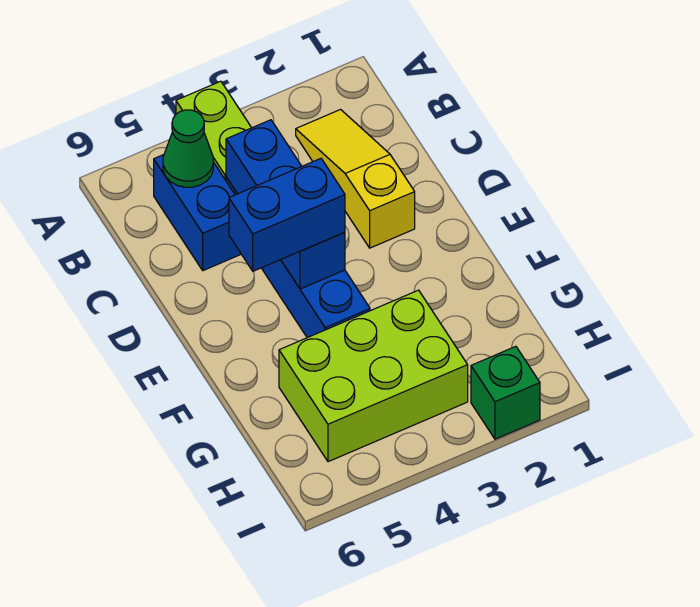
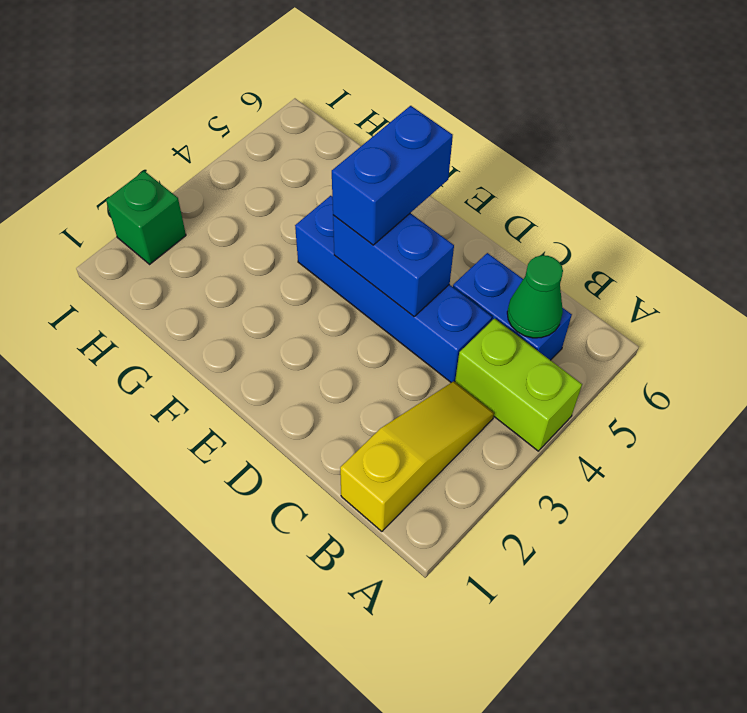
yellow 1x3 slope [296,110,415,248] -> yellow 1x3 slope turned to [340,381,494,531]
blue 1x3 brick [226,120,345,289] -> blue 1x2 brick [333,213,454,316]
lime 2x3 brick [279,290,468,462] -> none

